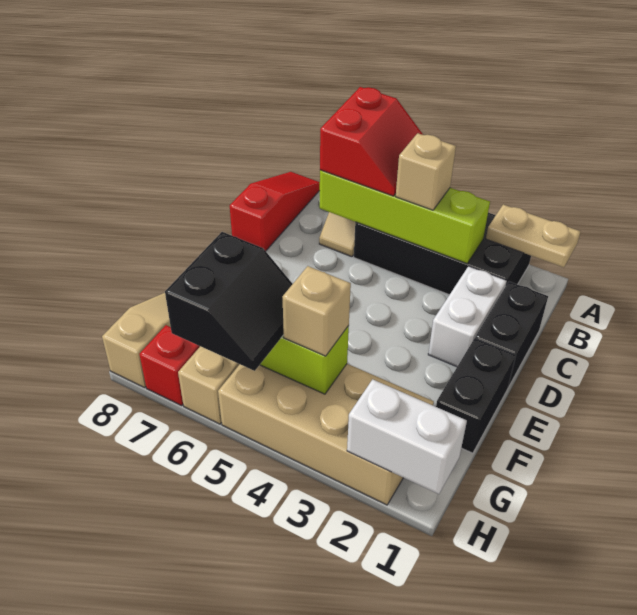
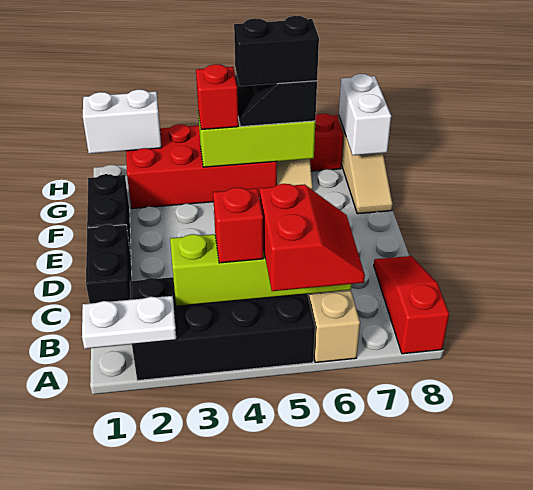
tan 1x2 plate [486,204,581,267] -> white 1x2 plate [82,296,177,349]
red 2x2 slope [320,87,423,196] -> red 2x2 slope turned to [259,184,365,291]
red 1x3 slope [230,172,320,251] -> red 1x3 slope turned to [374,256,449,354]
tan 1x1 brick [396,133,456,210] -> red 1x1 brick [213,187,263,263]
white 1x2 brick [428,266,507,367] -> white 1x2 brick moved to [339,74,391,155]
tan 2x4 brick [218,364,434,505] -> red 2x4 brick [126,124,277,209]
tan 1x1 brick [283,266,351,356] -> red 1x1 brick [196,64,238,130]
none -> black 1x2 brick [234,16,319,86]

